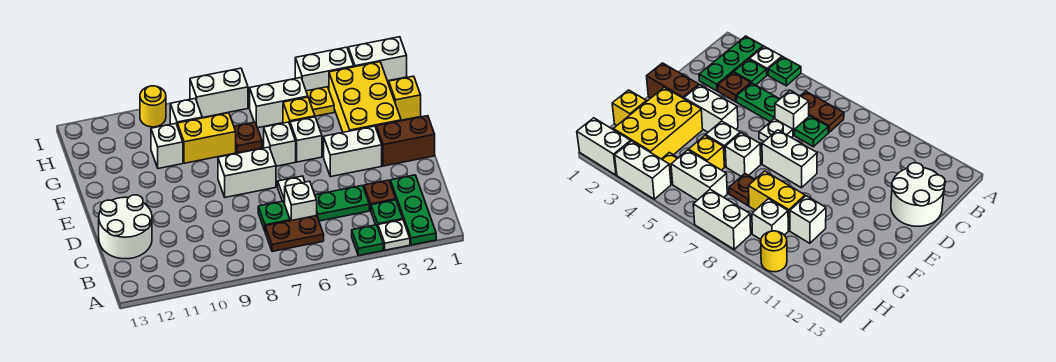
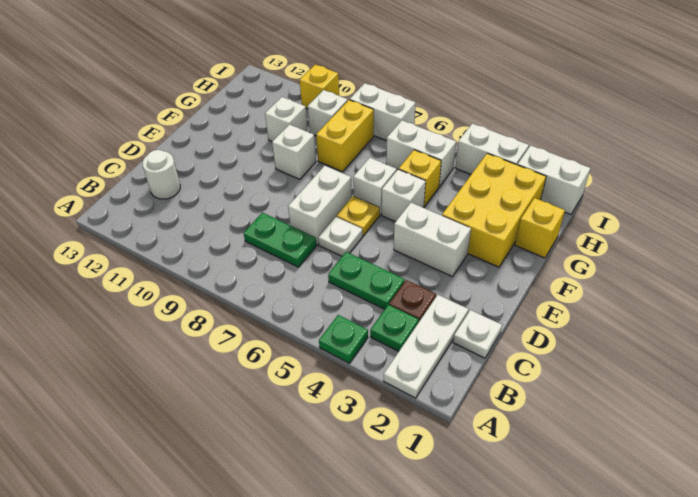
green 1x3 plate [390,175,436,245] -> white 1x3 plate [384,295,469,398]
white 1x1 plate [378,220,410,250] -> white 1x1 plate moved to [453,310,502,358]
brown 1x2 plate [265,216,324,252] -> none
white 1x1 brick [285,181,317,221] -> white 1x1 brick moved to [272,125,316,179]
green 1x1 plate [258,201,290,230] -> green 1x2 plate [244,213,317,267]
white 2x2 round brick [99,195,152,259] -> white 1x1 round brick [142,150,180,199]
brown 1x2 brick [376,116,435,166] -> none
white 1x2 brick [218,147,276,197] -> white 1x2 brick turned to [288,166,352,245]
brown 1x1 plate [234,122,262,153] -> none
yellow 1x2 brick [177,113,236,163] -> yellow 1x2 brick turned to [316,100,374,172]
yellow 1x1 plate [306,87,334,116] -> yellow 1x1 plate moved to [336,196,380,236]
yellow 1x1 round brick [140,86,166,127] -> yellow 1x1 brick [300,65,339,109]

